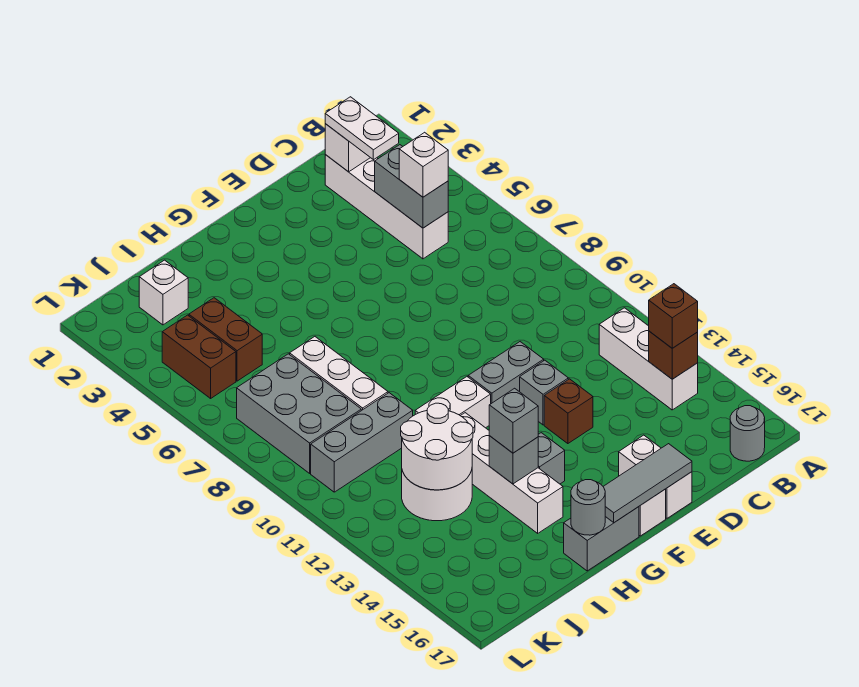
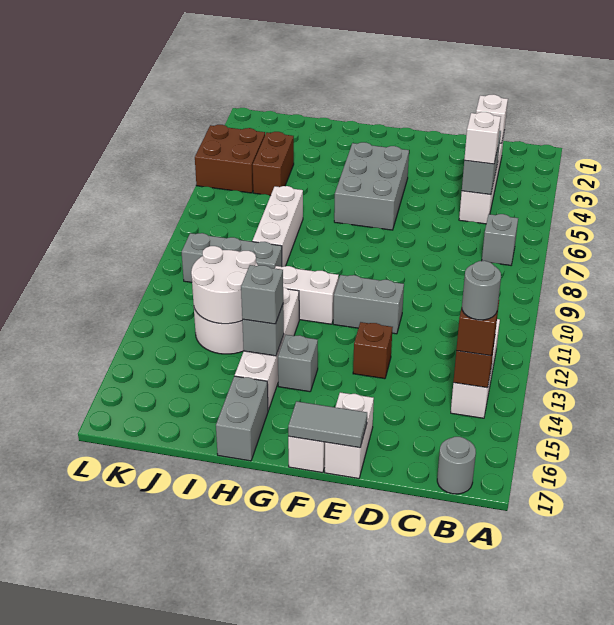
white 1x2 plate [325,97,399,160] -> none
grey 1x1 brick [520,360,568,425] -> grey 1x1 brick moved to [482,214,518,265]
grey 1x3 tile [603,444,692,523] -> grey 1x2 tile [288,401,367,448]
grey 1x2 brick [564,507,639,571] -> grey 1x2 brick turned to [216,376,268,461]
grey 1x1 round brick [571,480,605,535] -> grey 1x1 round brick moved to [462,261,501,320]
white 1x1 brick [139,260,188,325] -> none
grey 2x3 brick [237,354,361,473] -> grey 2x3 brick moved to [334,142,409,230]
brown 1x2 brick [162,315,236,398] -> brown 2x2 brick [195,125,265,193]

